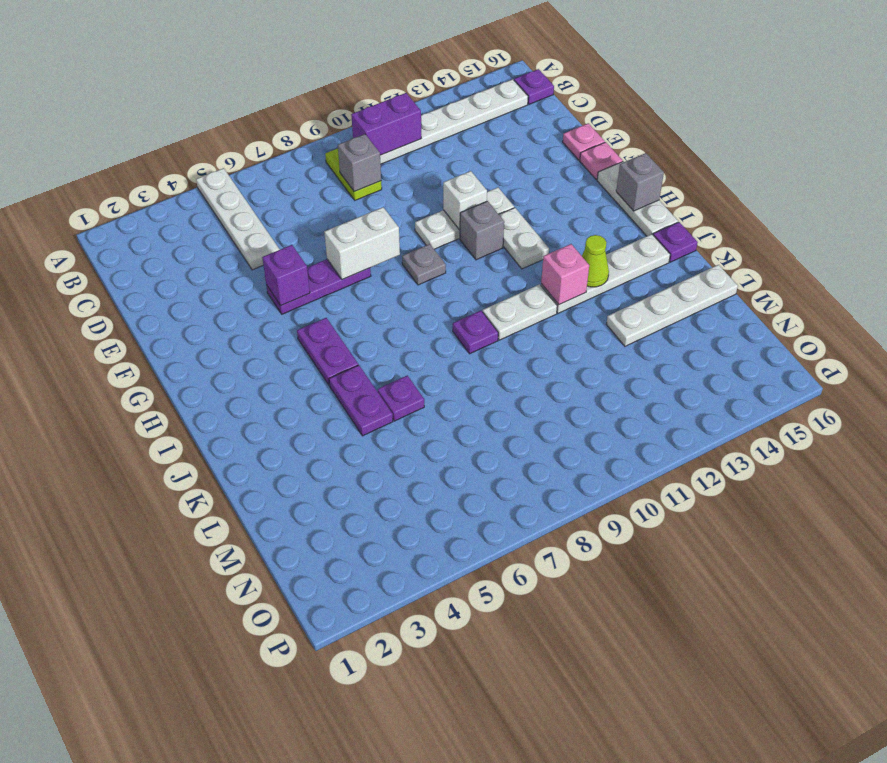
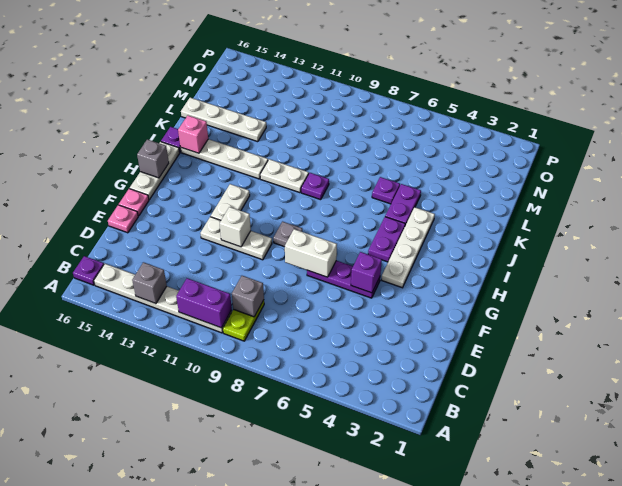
white 1x4 plate [196,168,280,270] -> white 1x4 plate moved to [382,207,435,288]
grey 1x1 brick [460,201,504,260] -> grey 1x1 brick moved to [132,262,167,304]
pink 1x1 brick [541,244,589,305] -> pink 1x1 brick moved to [178,115,208,153]
lime 1x1 cone [582,235,609,287] -> none

